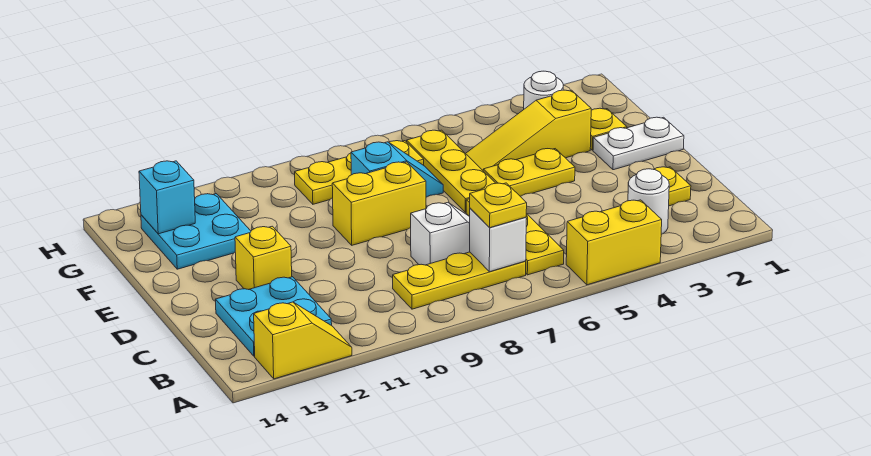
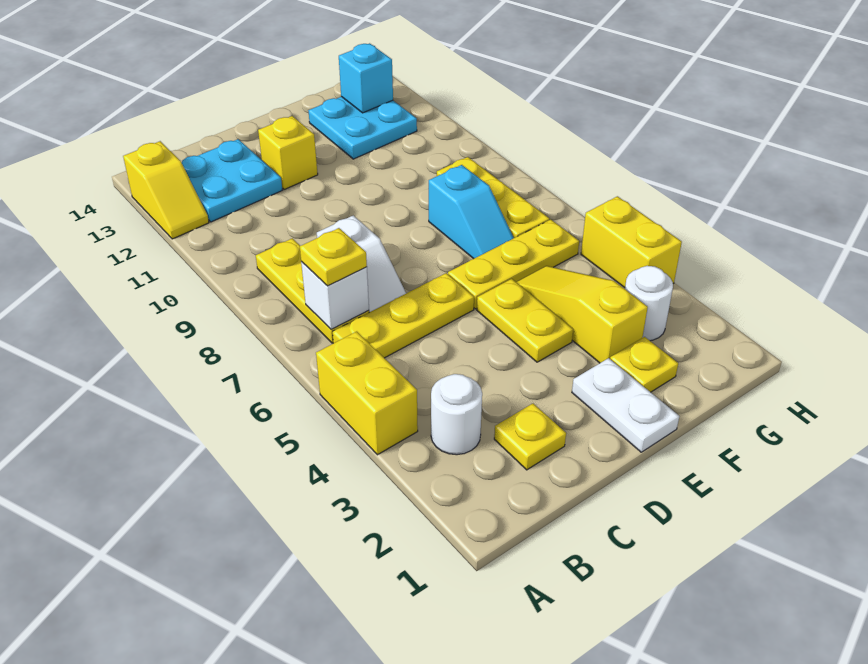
yellow 1x2 brick [332,162,426,245] -> yellow 1x2 brick moved to [581,196,682,288]

